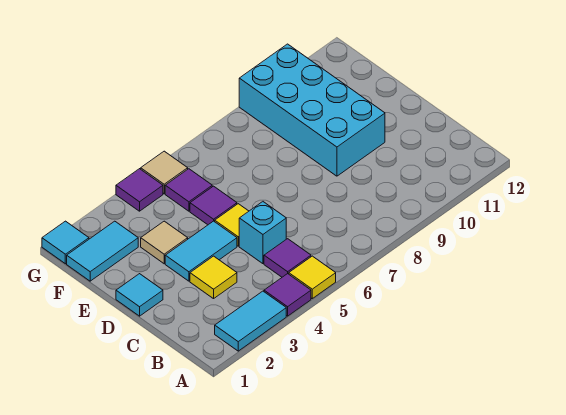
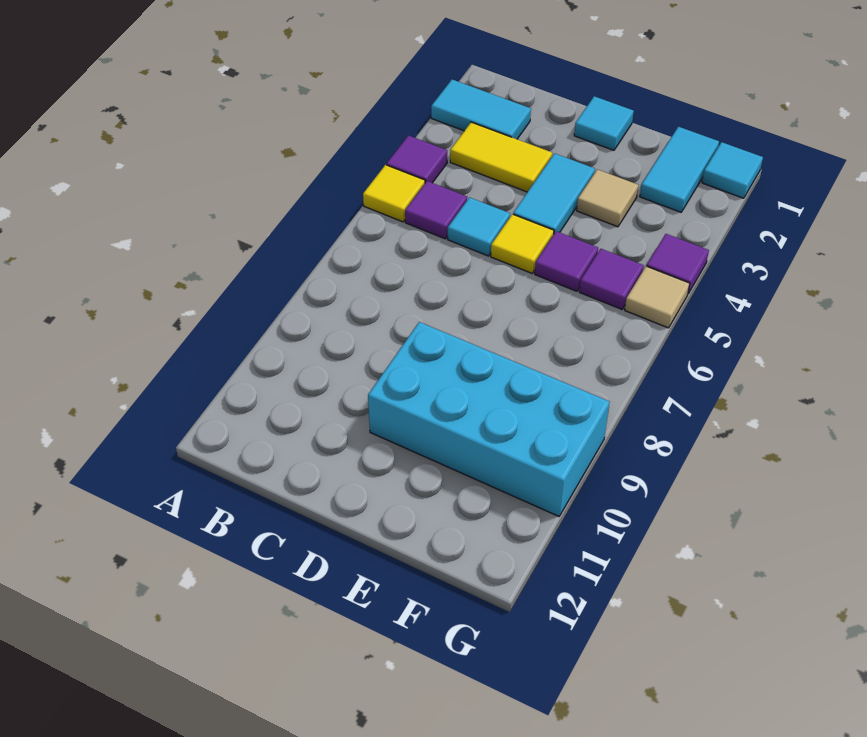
cyan 1x2 tile [215,291,286,351] -> cyan 1x2 tile turned to [431,80,531,139]
yellow 1x1 tile [190,256,237,299] -> yellow 1x2 tile [450,122,552,192]
cyan 1x1 brick [239,202,286,264] -> cyan 1x1 tile [448,197,510,256]

